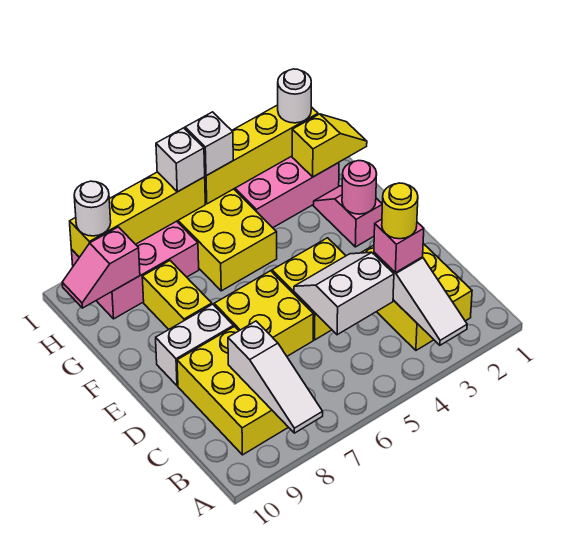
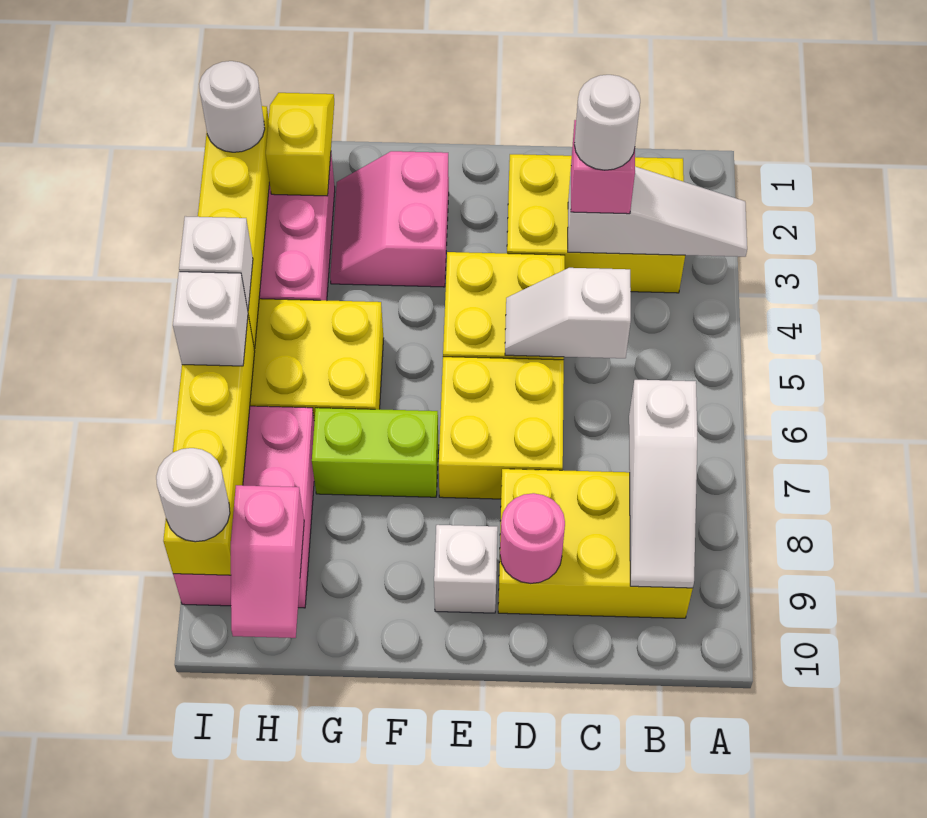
white 1x3 slope [228,321,323,433] -> white 1x3 slope turned to [629,380,697,588]
yellow 1x1 round brick [382,183,418,239] -> white 1x1 round brick [574,75,640,170]
white 2x2 slope [294,252,394,335] -> white 1x2 slope [505,268,631,358]
white 1x2 brick [156,304,234,386] -> white 1x1 brick [434,525,498,613]
pink 1x2 slope [313,186,382,247] -> pink 2x2 slope [330,151,449,287]
pink 1x1 round brick [342,161,377,214] -> pink 1x1 round brick moved to [500,493,565,584]
none -> lime 1x2 brick [312,408,438,497]
yellow 1x2 brick [142,261,212,329] -> none

